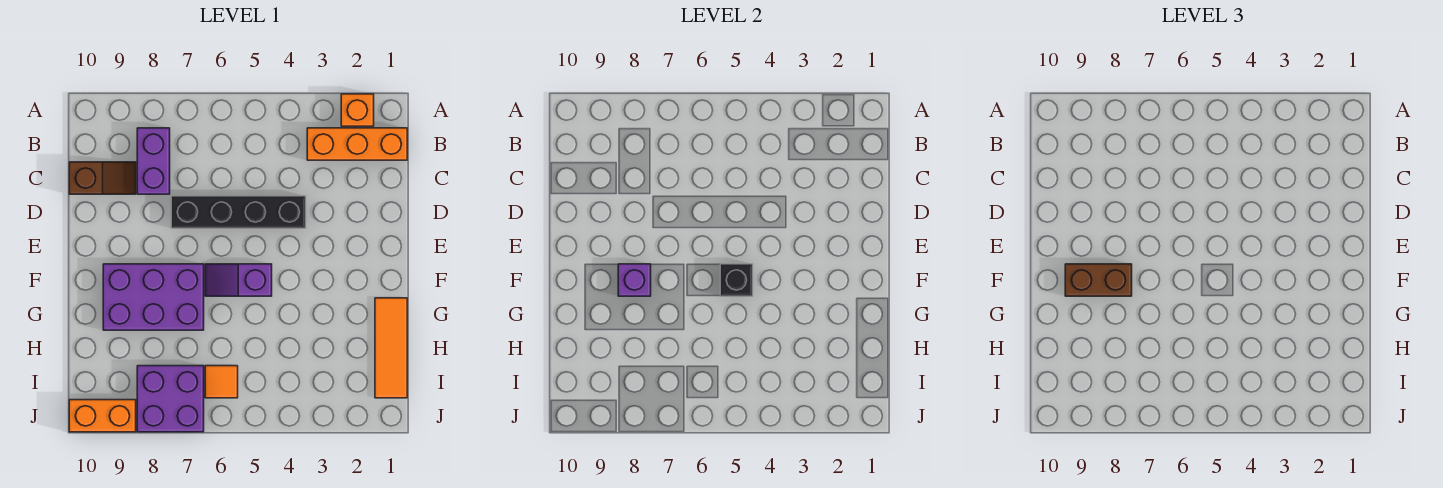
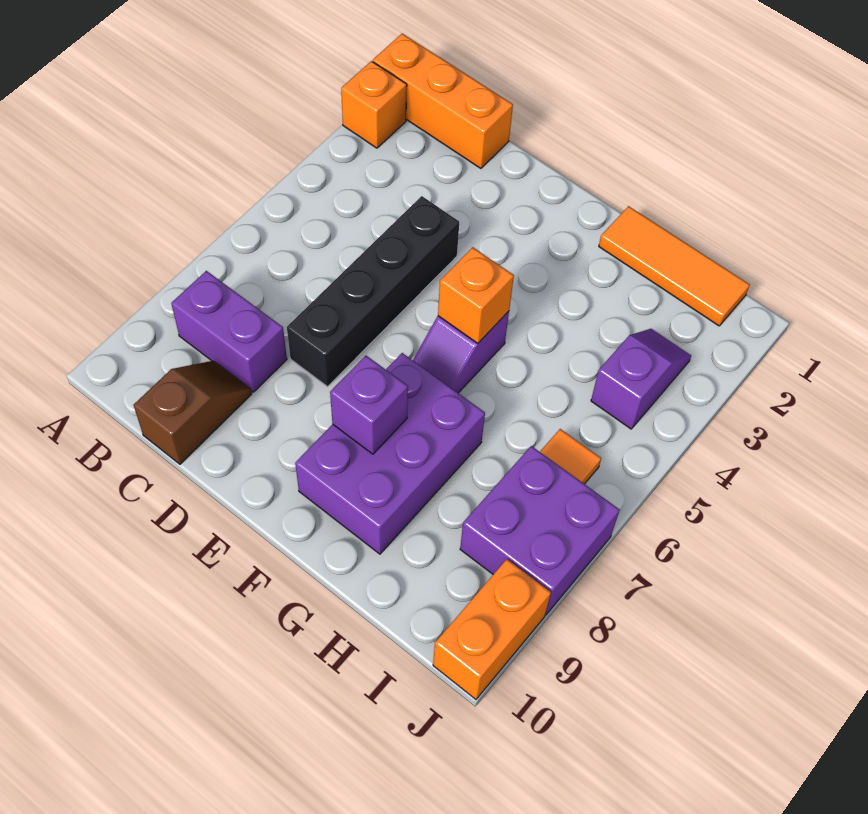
orange 1x3 brick [307,128,407,160] -> orange 1x3 brick turned to [373,34,513,168]
black 1x1 brick [720,264,753,296] -> orange 1x1 brick [438,247,514,343]
brown 1x2 brick [1065,264,1132,296] -> none
none -> purple 1x2 slope [591,329,691,429]

